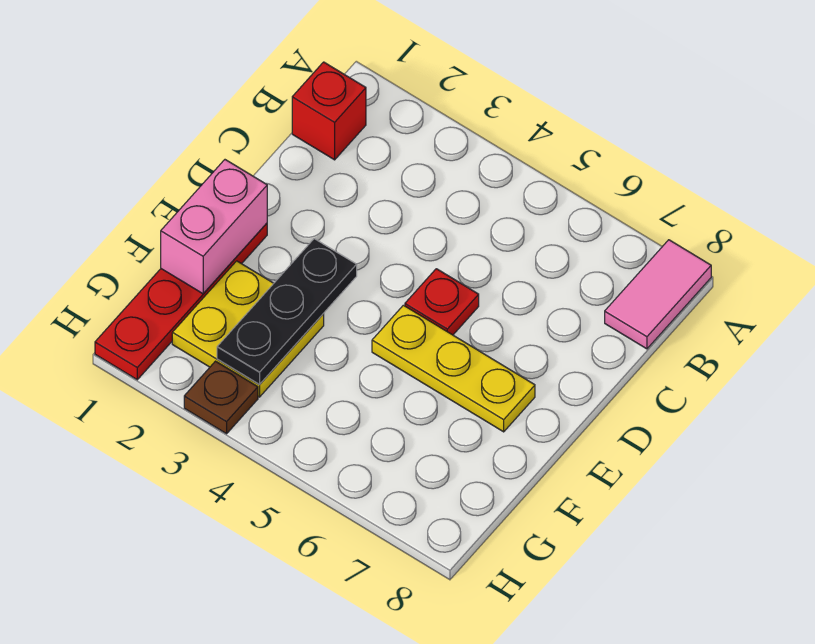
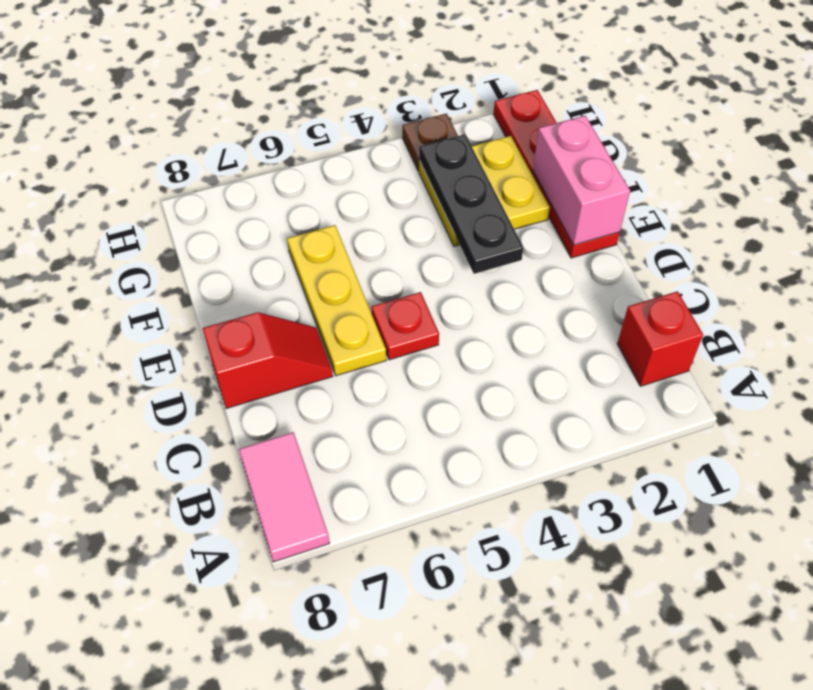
none -> red 1x2 slope [203,312,333,409]
yellow 1x3 plate [372,305,535,432] -> yellow 1x3 plate turned to [287,225,386,376]

